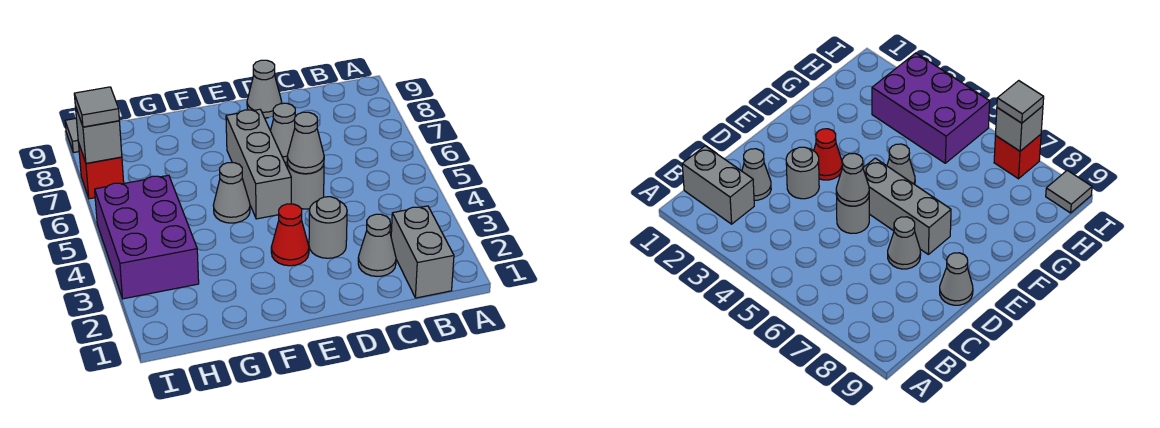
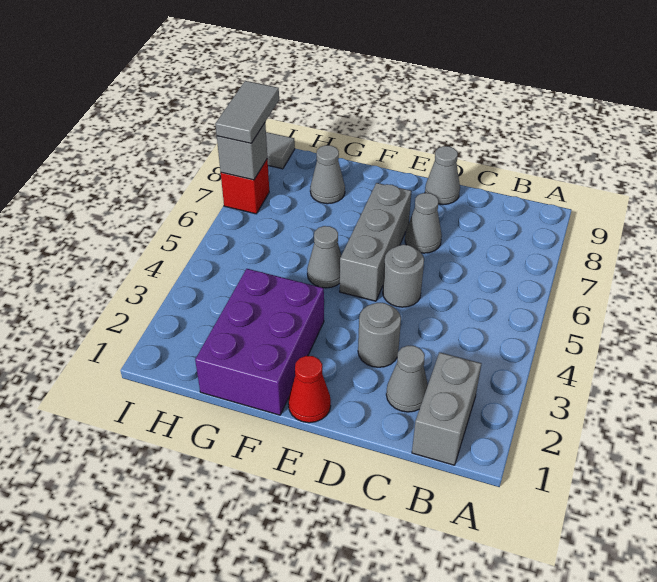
grey 1x1 cone [287,112,324,174] -> grey 1x1 cone moved to [310,145,345,204]
red 1x1 cone [271,204,309,266] -> red 1x1 cone moved to [288,356,331,423]
purple 2x3 brick [95,175,199,299] -> purple 2x3 brick moved to [195,269,324,415]
grey 1x1 tile [74,87,119,127] -> grey 1x2 tile [215,81,279,143]

